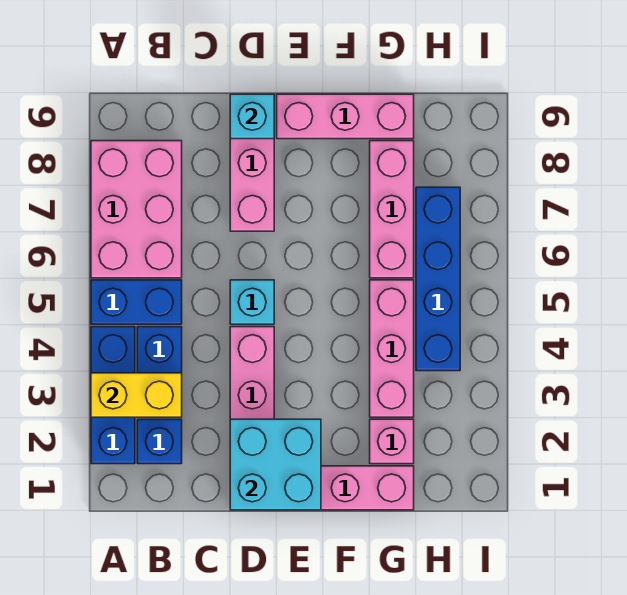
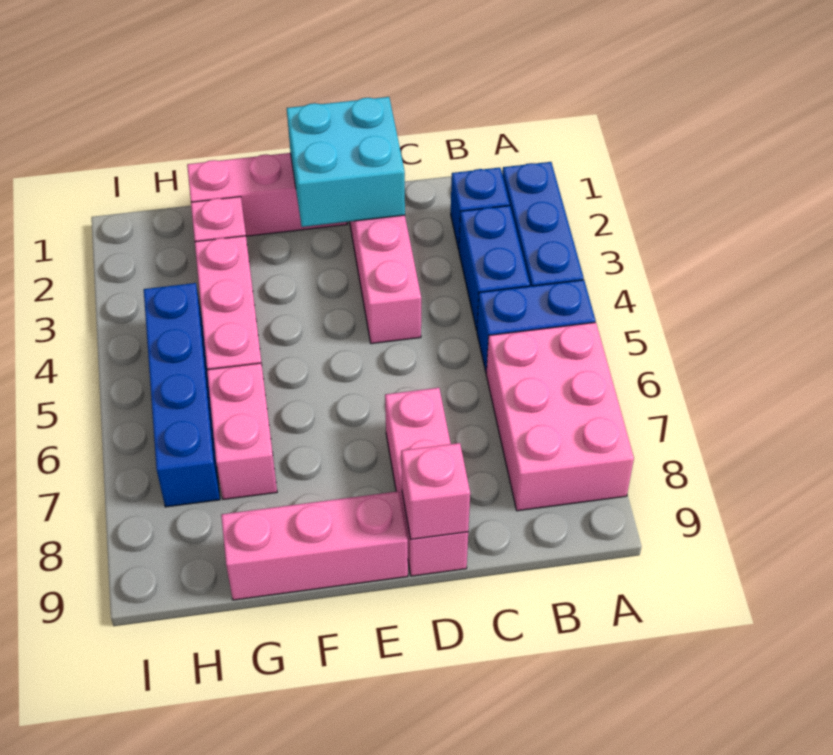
yellow 1x2 brick [91,373,182,417] -> none
cyan 1x1 brick [230,280,274,324] -> none
cyan 1x1 brick [230,94,274,139] -> pink 1x1 brick [401,443,470,539]
pink 1x3 brick [370,141,414,278] -> pink 1x2 brick [207,363,277,499]

